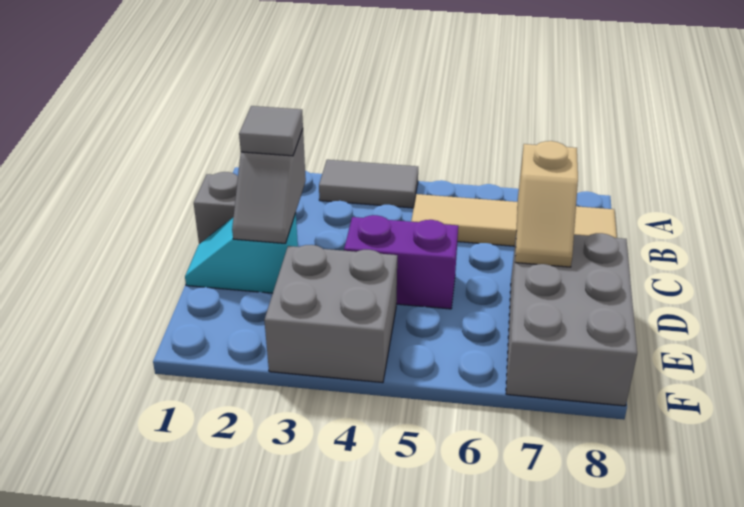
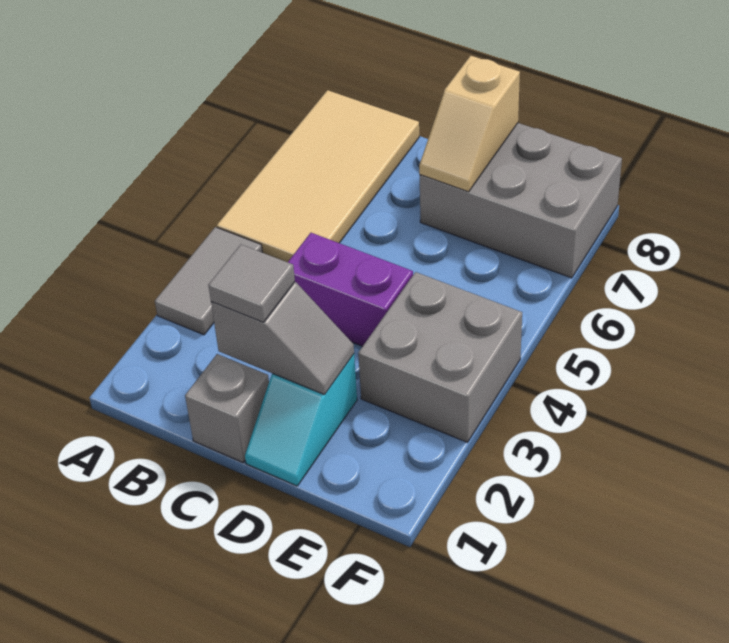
tan 1x4 tile [411,194,617,246] -> tan 2x4 tile [217,90,419,262]
tan 1x2 slope [515,141,578,267] -> tan 1x2 slope turned to [419,56,520,192]
purple 1x2 brick [344,215,458,309] -> purple 1x2 brick turned to [288,233,413,346]

